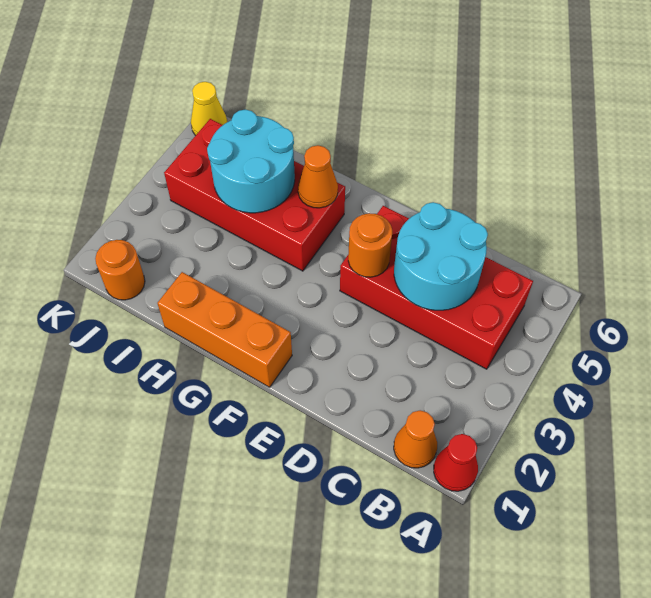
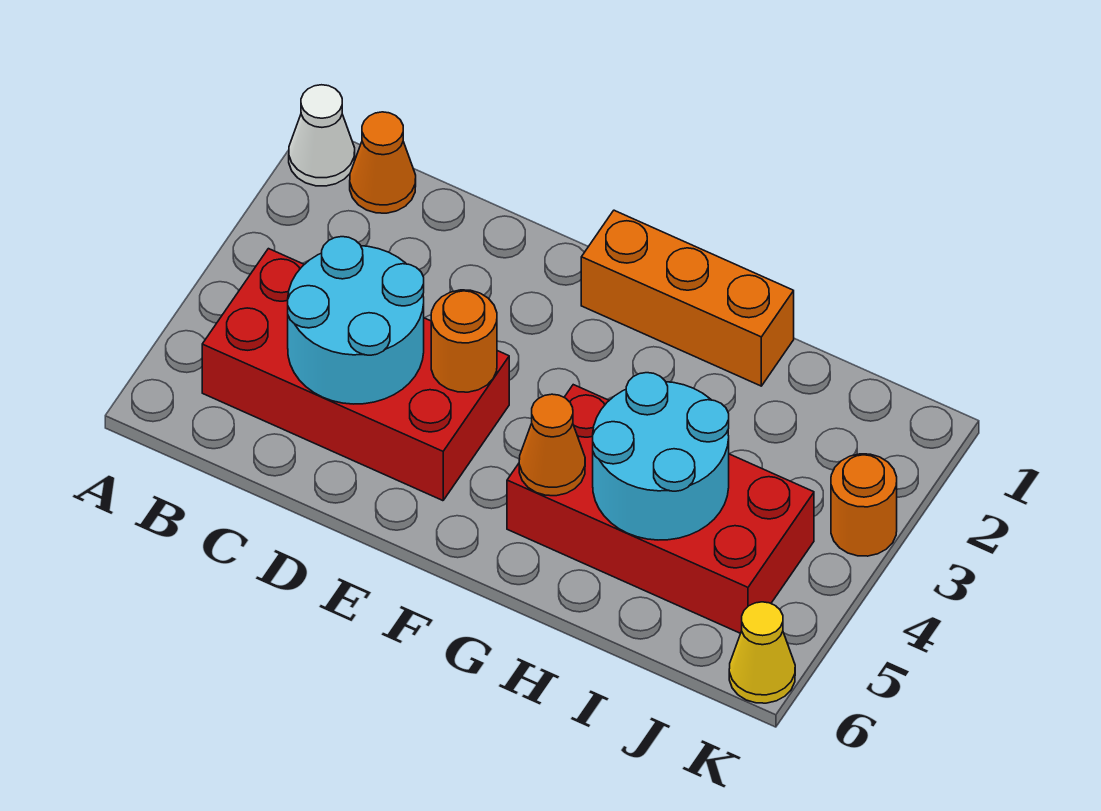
red 1x1 cone [434,434,478,491] -> white 1x1 cone [289,85,355,186]
orange 1x1 round brick [95,240,145,300] -> orange 1x1 round brick moved to [831,454,897,556]

